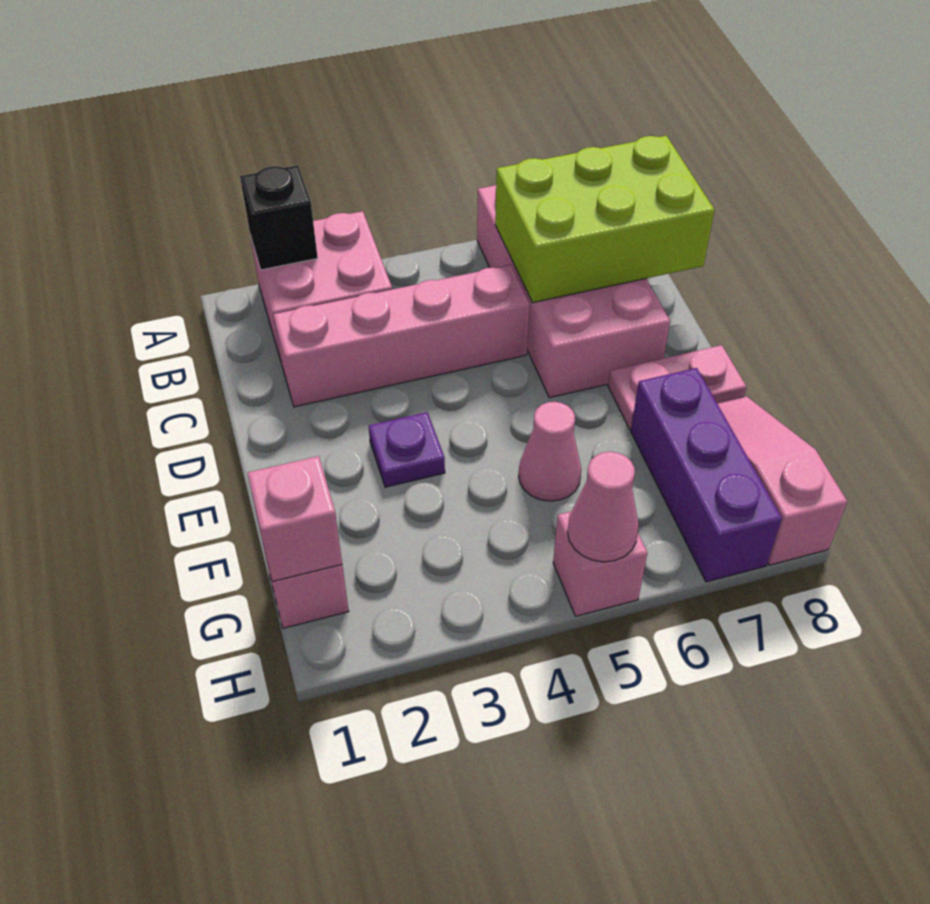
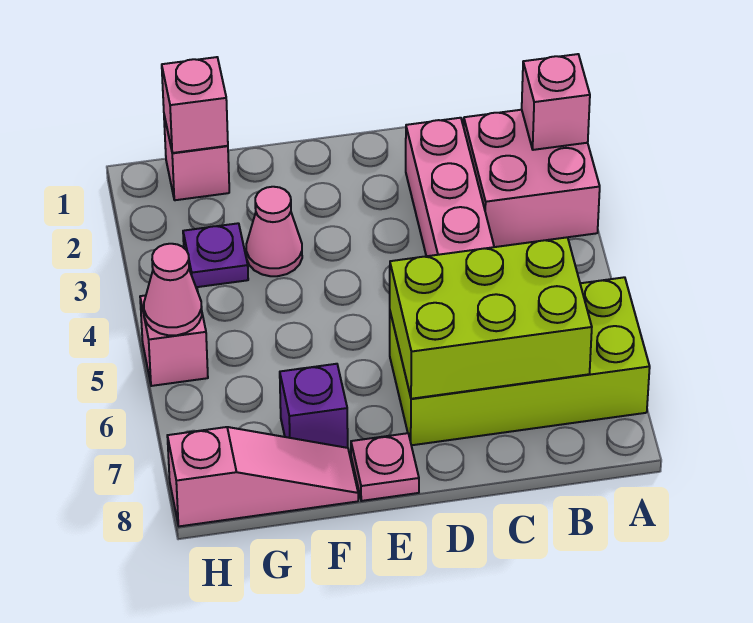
black 1x1 brick [240,165,318,270] -> pink 1x1 brick [522,54,590,150]
pink 2x4 brick [477,185,670,398] -> lime 2x4 brick [390,277,650,445]
lime 2x3 brick [495,136,715,303] -> lime 2x3 brick turned to [390,237,592,399]
purple 1x1 plate [369,412,445,487] -> purple 1x1 plate moved to [183,223,248,287]
pink 1x2 plate [608,345,746,429] -> pink 1x1 plate [351,433,419,501]
pink 1x1 cone [519,402,581,501] -> pink 1x1 cone moved to [246,187,302,276]
purple 1x3 brick [631,368,782,582] -> purple 1x1 brick [280,364,348,448]

